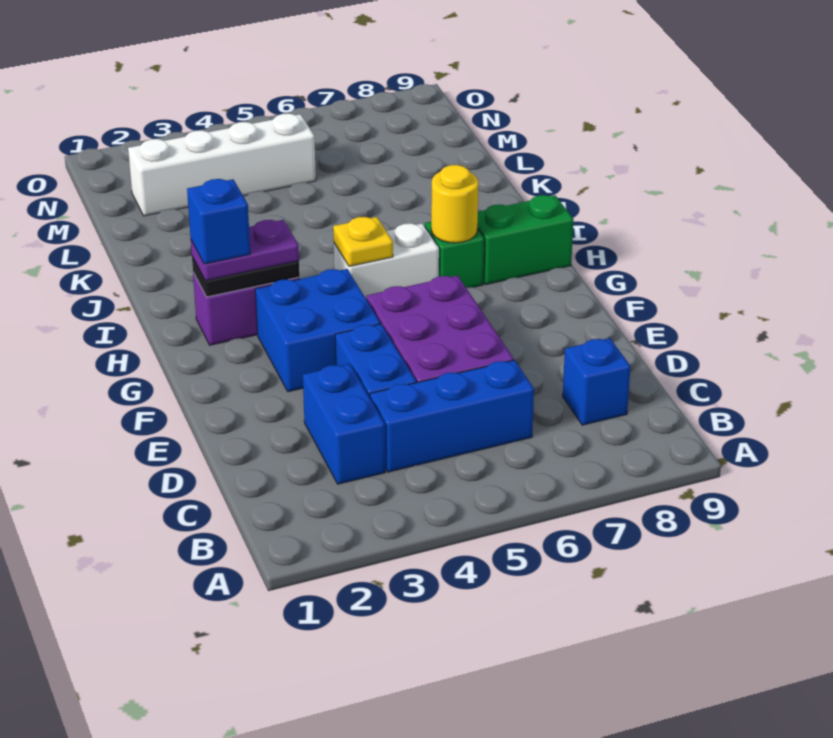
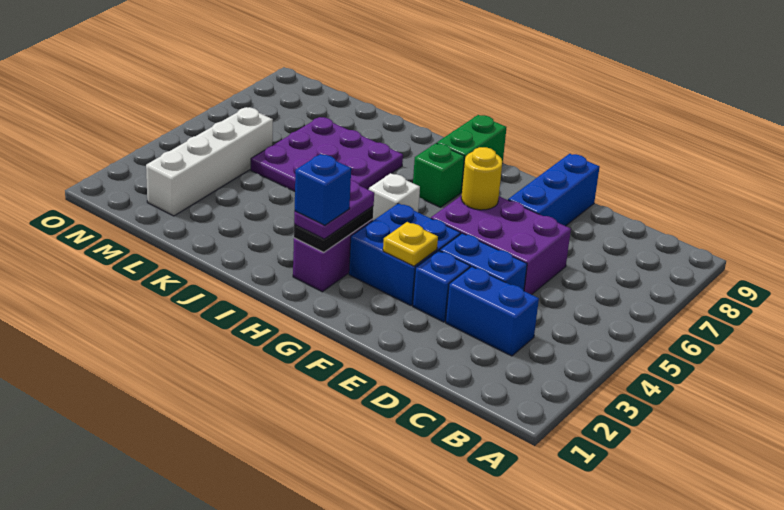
blue 1x3 brick [370,360,534,472] -> blue 1x3 brick moved to [508,154,599,226]
blue 1x1 brick [563,338,630,425] -> blue 1x1 brick moved to [413,251,470,322]
white 1x2 brick [334,223,439,298] -> white 1x1 brick [368,173,420,220]
yellow 1x1 plate [333,217,393,266] -> yellow 1x1 plate moved to [383,222,438,266]
yellow 1x1 round brick [431,165,478,243] -> yellow 1x1 round brick moved to [461,147,502,210]
none -> purple 3x3 plate [251,117,403,191]

